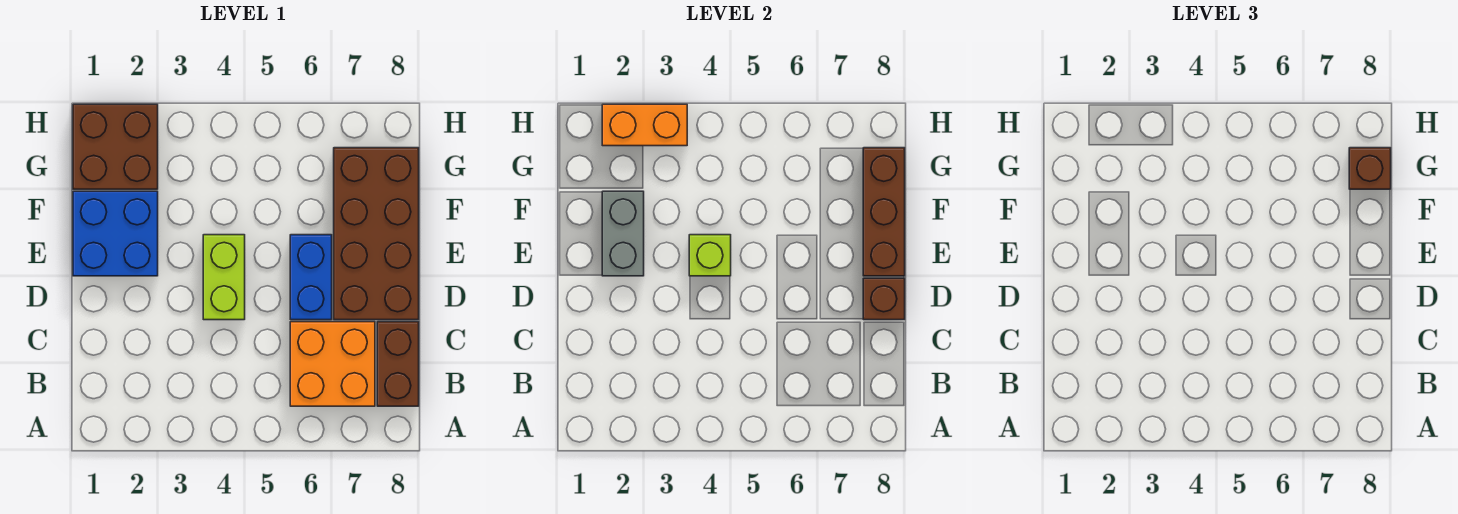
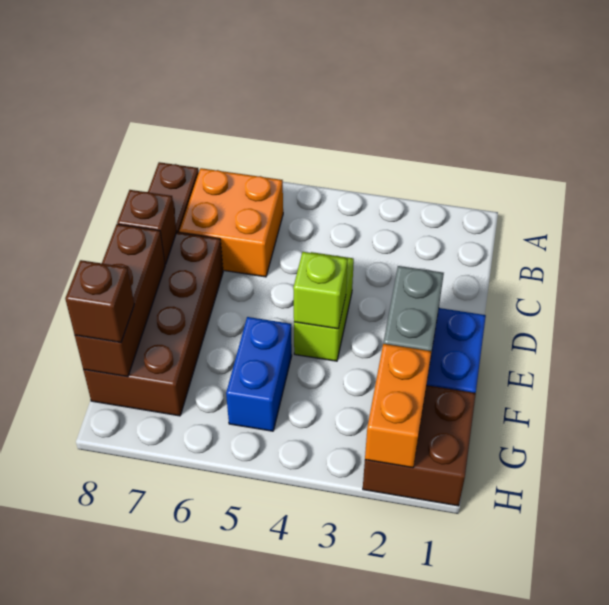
blue 1x2 brick [290,235,332,320] -> blue 1x2 brick moved to [226,317,292,431]
orange 1x2 brick [602,104,687,146] -> orange 1x2 brick turned to [365,344,431,468]

